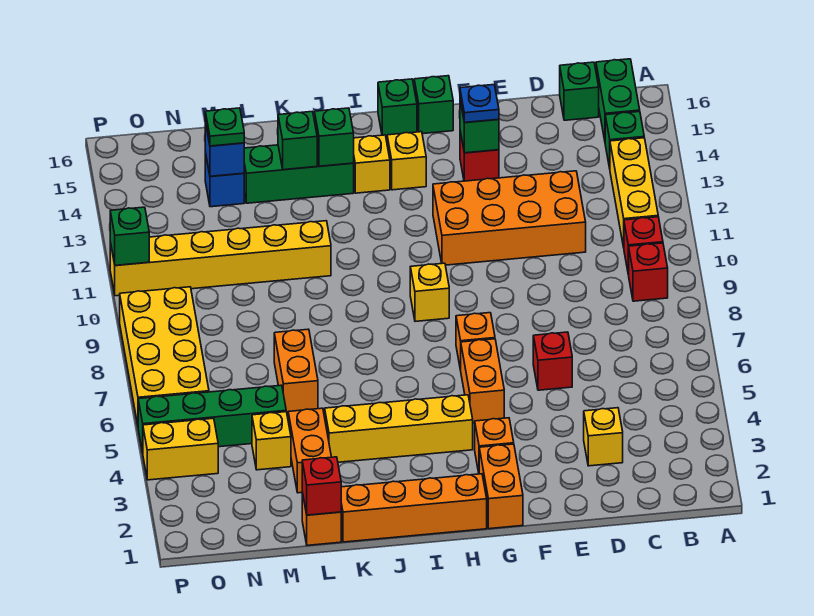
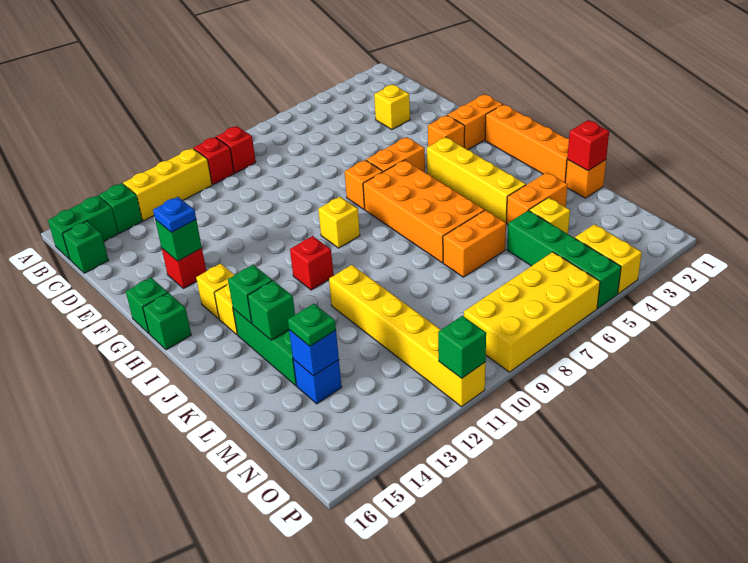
orange 2x4 brick [433,171,586,265] -> orange 2x4 brick moved to [363,160,484,263]
red 1x1 brick [533,332,572,390] -> red 1x1 brick moved to [290,236,334,290]

